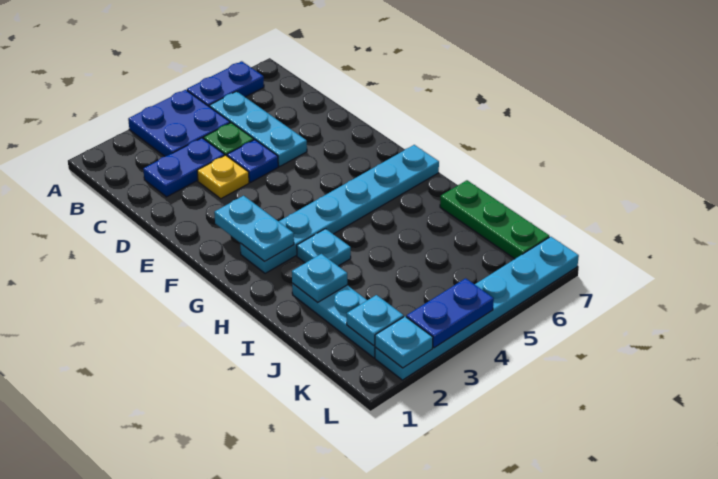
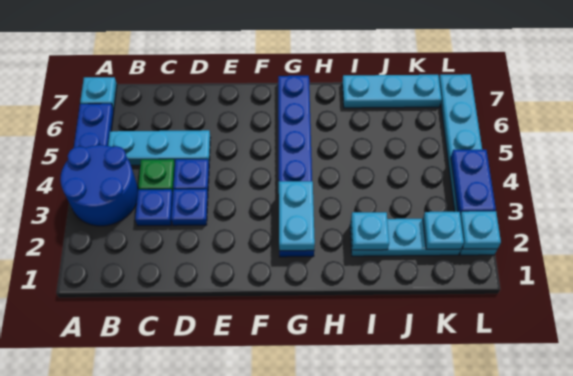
blue 2x2 plate [128,90,230,156] -> blue 2x2 round brick [60,145,138,226]
blue 1x2 plate [143,138,225,197] -> blue 1x1 plate [135,189,173,226]
yellow 1x1 plate [197,155,249,199] -> blue 1x1 plate [171,189,208,226]
cyan 1x2 plate [214,196,294,261] -> cyan 1x2 plate turned to [279,181,315,251]
cyan 1x6 plate [240,145,439,273] -> blue 1x6 plate [278,76,314,257]
cyan 1x1 plate [297,229,351,266] -> cyan 1x1 plate moved to [80,77,117,110]
green 1x3 plate [440,180,549,259] -> cyan 1x3 plate [342,75,442,108]

